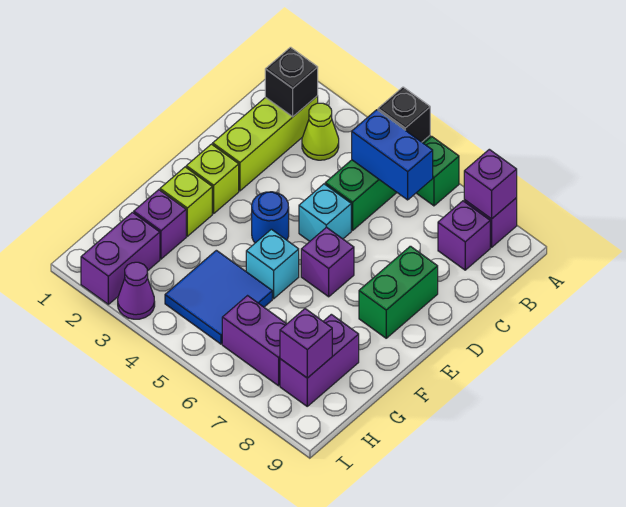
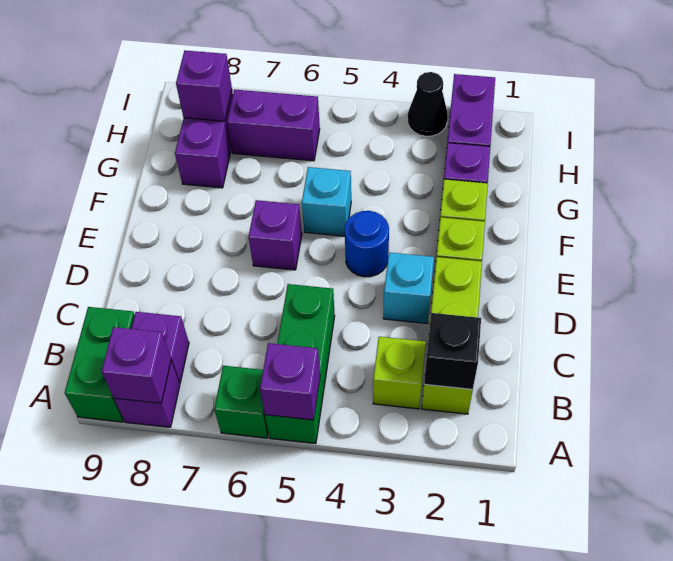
black 1x1 brick [378,87,430,142] -> purple 1x1 brick [260,343,320,420]
lime 1x1 cone [302,103,339,160] -> lime 1x1 brick [373,337,426,409]
blue 1x2 brick [352,110,433,200] -> none
cyan 1x1 brick [299,184,351,241] -> cyan 1x1 brick moved to [383,252,434,323]
green 1x2 brick [359,246,438,338] -> green 1x2 brick moved to [65,307,135,422]
blue 2x2 tile [165,250,272,344] -> none
purple 1x1 cone [118,262,155,319] -> black 1x1 cone [408,72,448,136]

